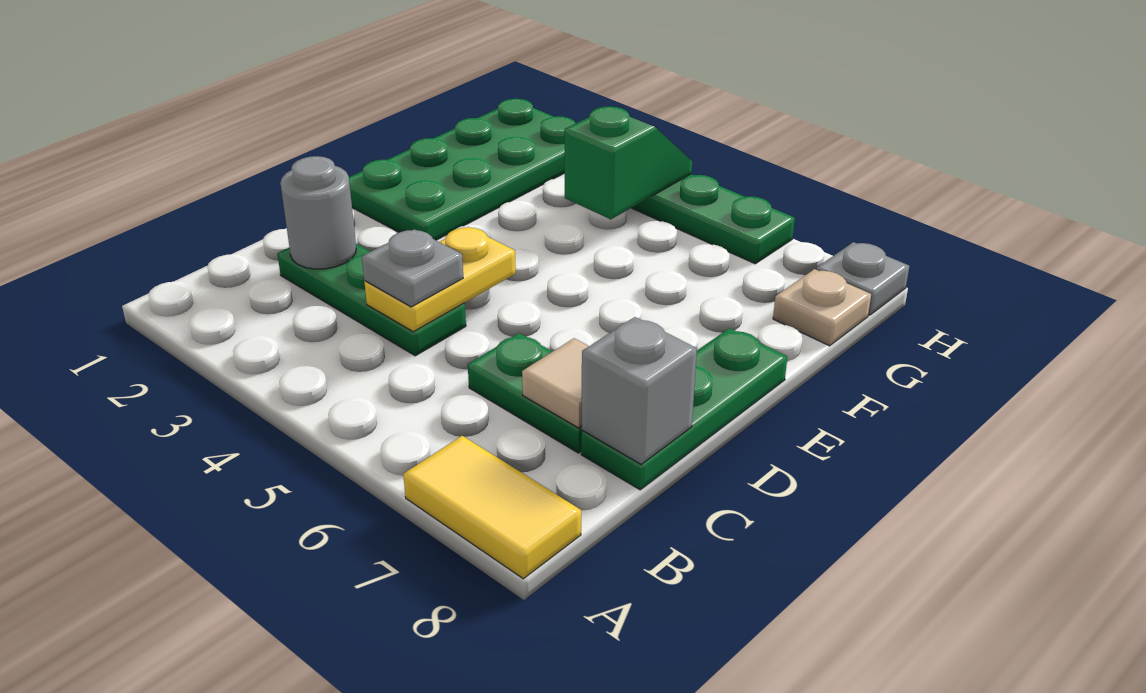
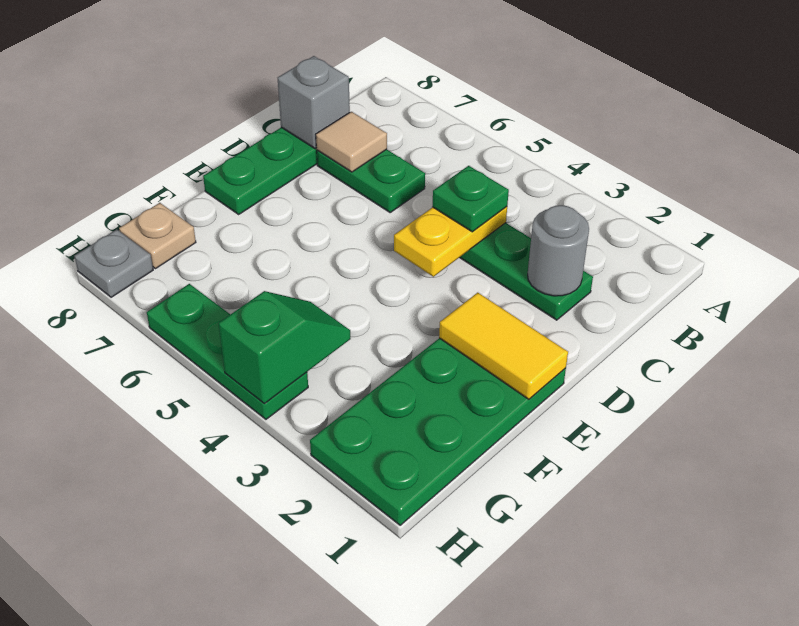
yellow 1x2 tile [403,436,581,579] -> yellow 1x2 tile moved to [439,293,568,399]
grey 1x1 plate [362,229,463,307] -> green 1x1 plate [432,166,509,232]
green 1x2 slope [565,106,692,219] -> green 1x2 slope turned to [218,291,351,404]

